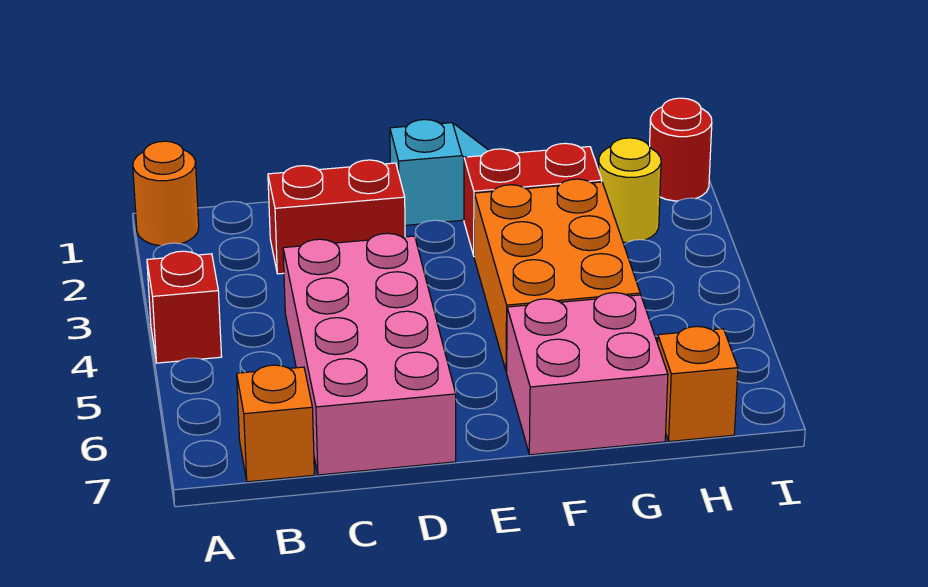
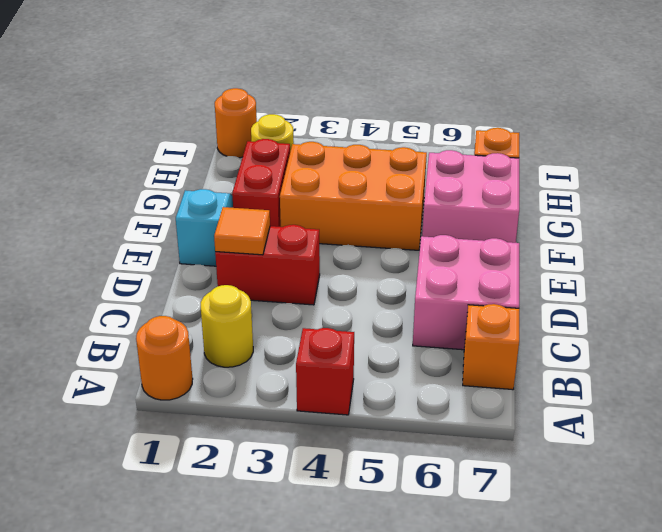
none -> yellow 1x1 round brick [201,285,253,367]
red 1x2 brick [268,160,405,274] -> red 1x2 brick turned to [215,225,320,305]
pink 2x4 brick [283,233,456,475] -> pink 2x2 brick [413,235,519,350]
none -> orange 1x1 tile [214,207,270,255]
red 1x1 round brick [650,98,712,201] -> orange 1x1 round brick [215,88,257,158]

